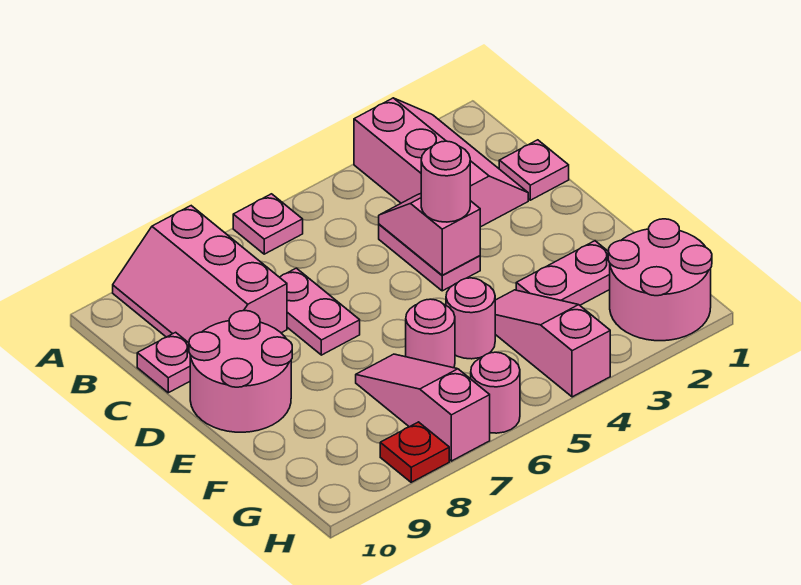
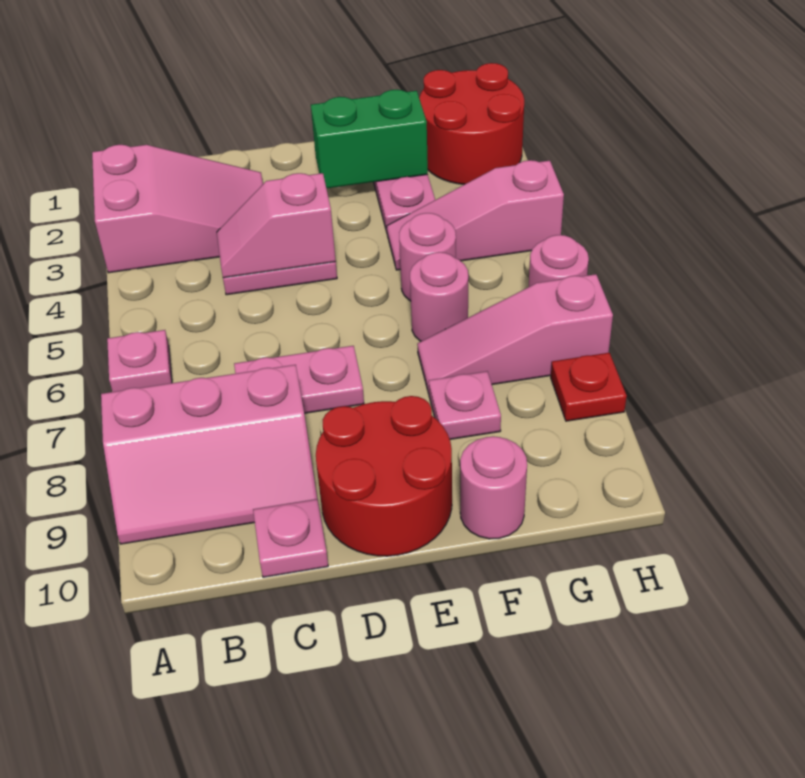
pink 2x3 slope [354,98,528,227] -> pink 2x3 slope turned to [92,145,263,273]
pink 1x1 plate [499,140,569,200] -> pink 1x1 plate moved to [429,371,501,439]
pink 1x1 round brick [421,141,470,222] -> pink 1x1 round brick moved to [460,436,527,539]
pink 2x2 round brick [189,311,292,432] -> red 2x2 round brick [316,396,452,556]
none -> green 1x2 brick [311,90,428,188]
pink 2x2 round brick [608,219,712,341] -> red 2x2 round brick [419,63,524,185]

